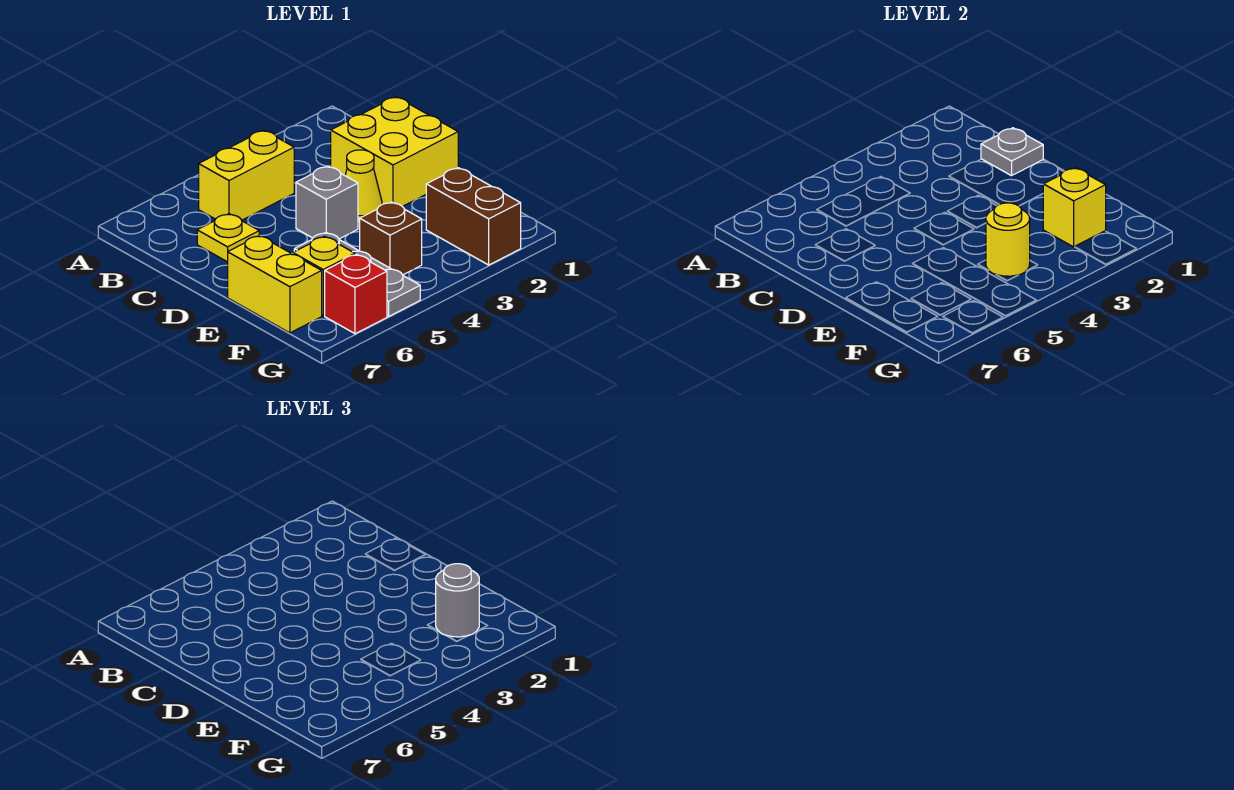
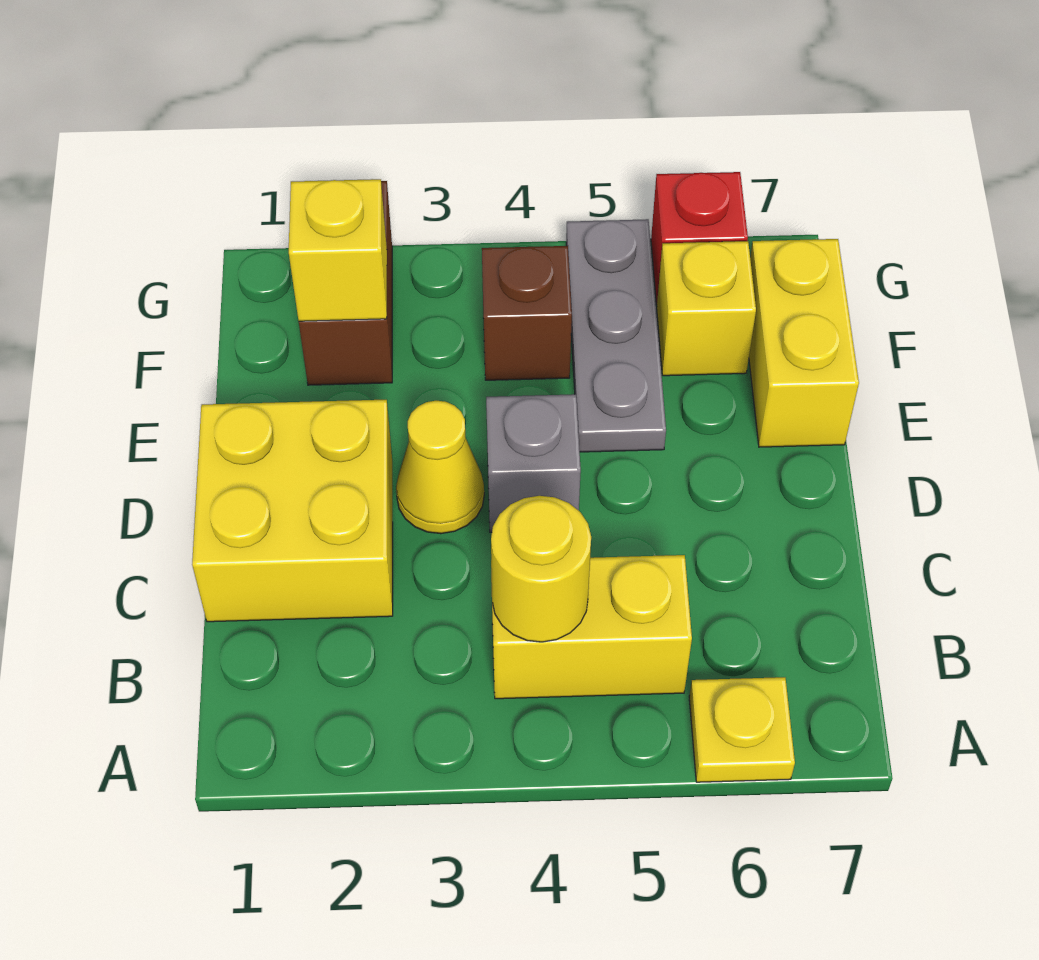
grey 1x1 plate [981,128,1043,176] -> none
yellow 1x1 plate [197,214,259,262] -> yellow 1x1 plate moved to [689,677,795,782]
grey 1x1 round brick [436,564,479,637] -> none
yellow 1x1 round brick [986,203,1030,276] -> yellow 1x1 round brick moved to [491,496,591,642]

